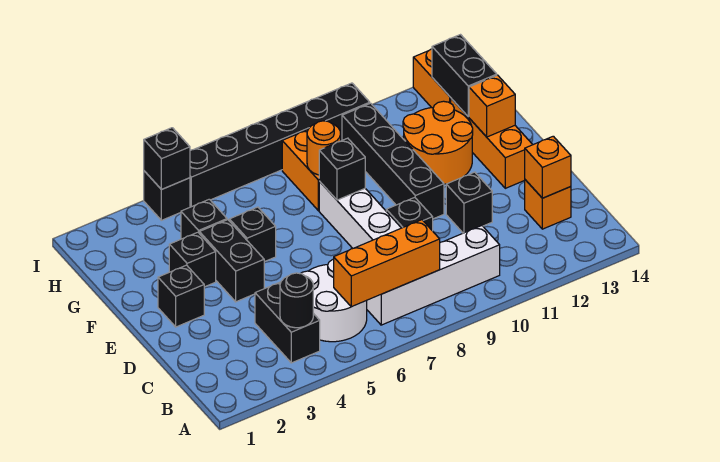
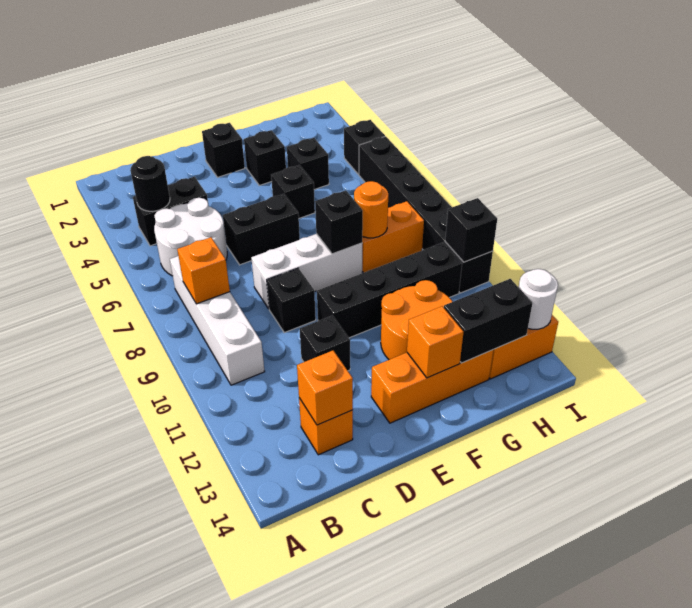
orange 1x3 brick [334,220,440,307] -> orange 1x1 brick [177,237,230,304]
black 1x2 brick [199,220,264,302] -> black 1x2 brick moved to [223,194,300,265]
black 1x1 brick [144,128,190,190] -> black 1x1 brick moved to [445,198,497,262]
none -> white 1x1 round brick [519,269,558,329]

